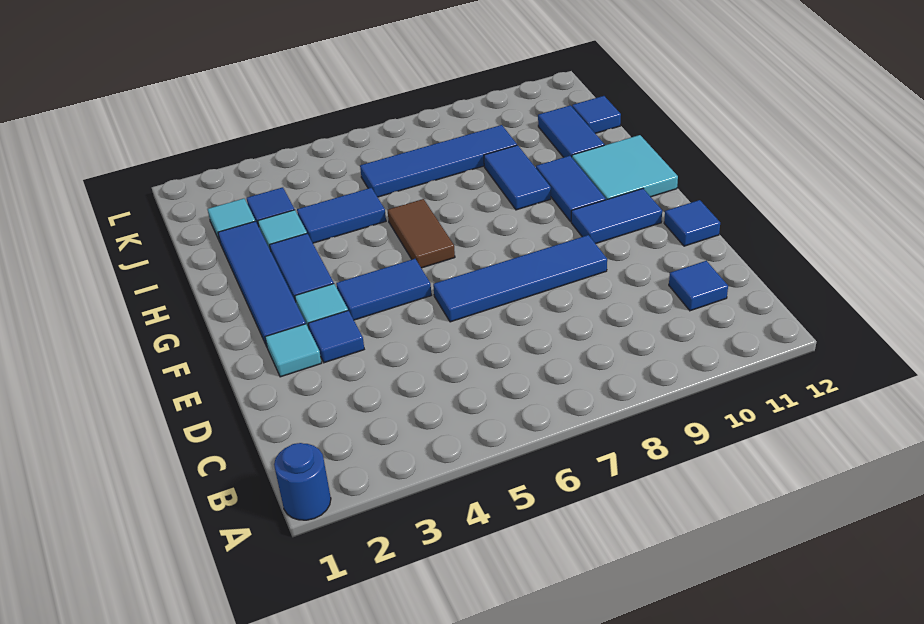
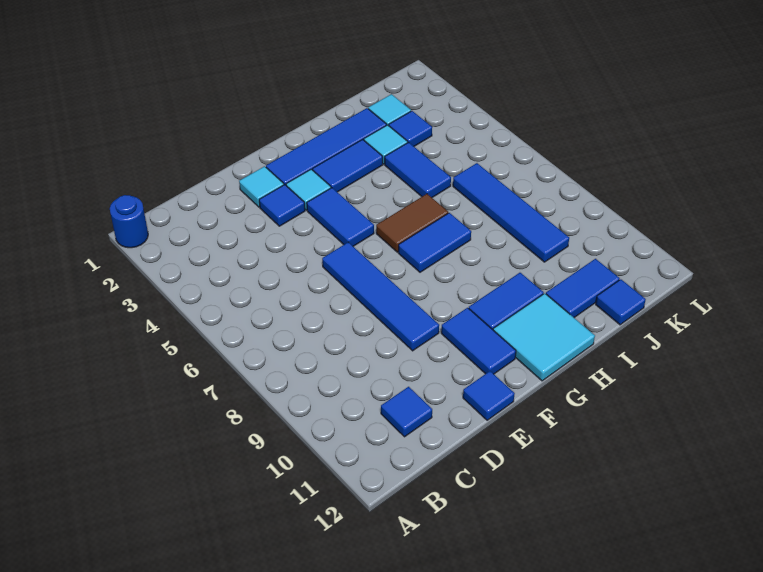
blue 1x2 tile [484,145,551,210] -> blue 1x2 tile moved to [398,213,471,272]

